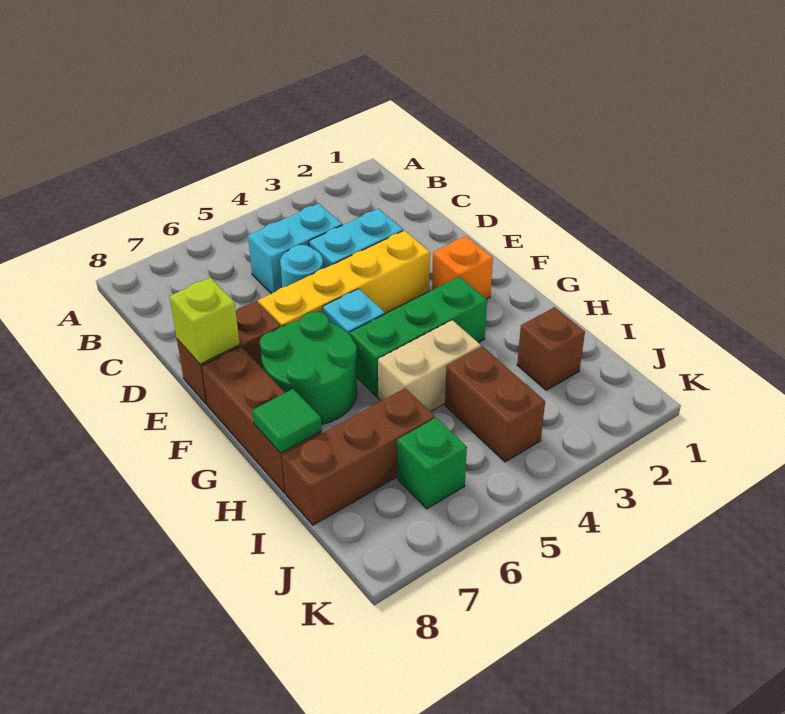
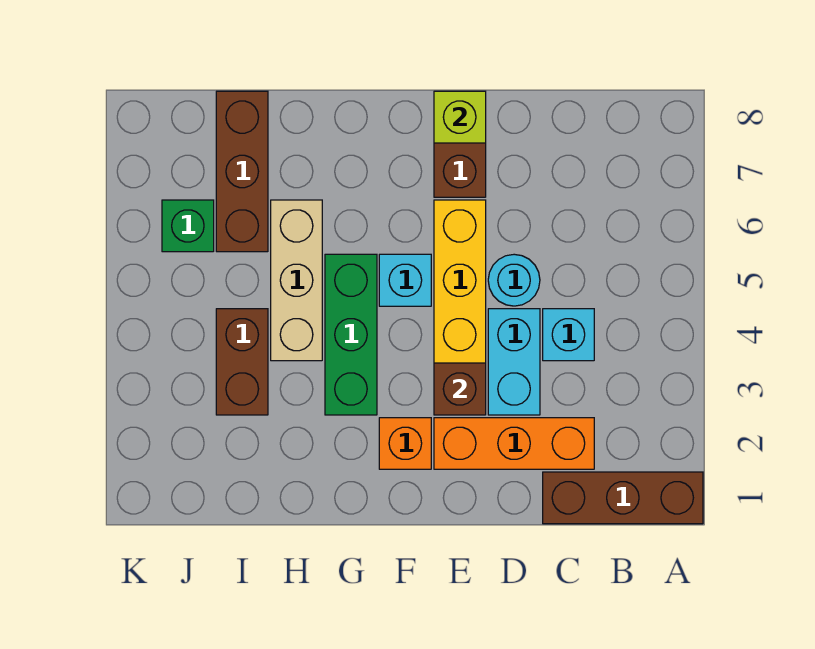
none -> orange 1x3 brick [434,418,594,469]
cyan 1x2 brick [248,204,342,294] -> cyan 1x1 brick [543,309,594,361]
green 2x2 round brick [260,312,357,425] -> none
brown 1x3 brick [201,347,322,493] -> brown 1x3 brick moved to [543,472,703,524]
tan 1x2 brick [378,320,481,412] -> tan 1x3 brick [271,200,322,361]
green 1x1 tile [252,389,322,453] -> none
brown 1x1 brick [517,307,585,390] -> brown 1x1 brick moved to [434,363,486,415]
brown 1x2 brick [445,346,545,462] -> brown 1x2 brick turned to [216,309,268,415]

